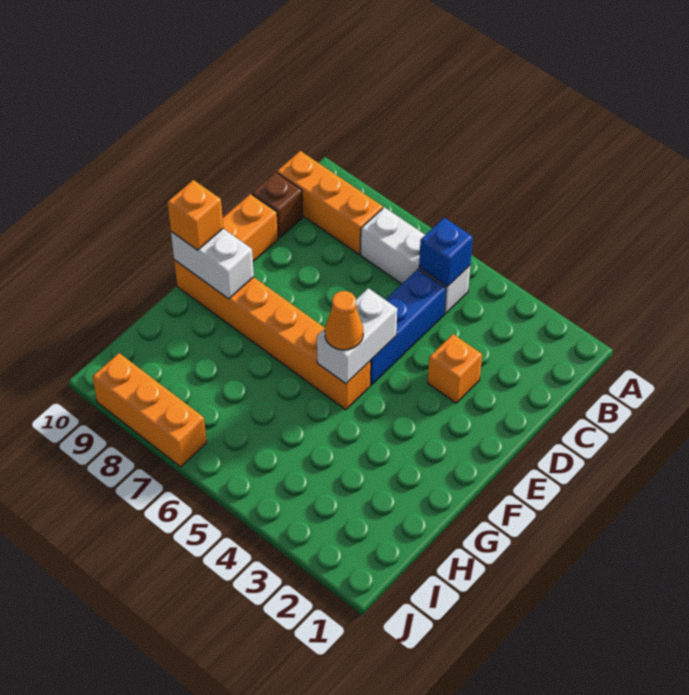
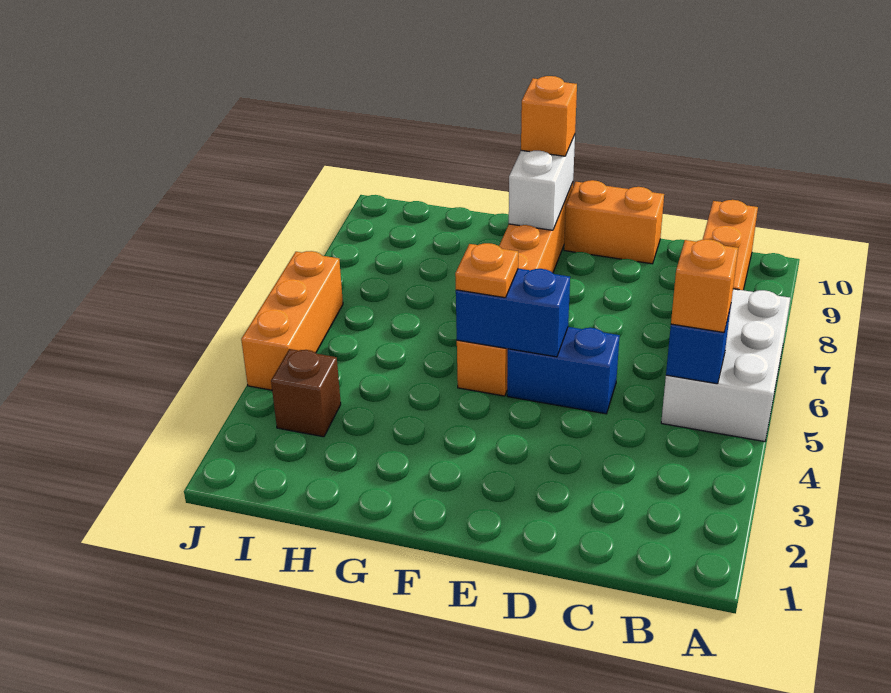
white 1x3 brick [361,207,470,314] -> white 2x3 brick [661,289,790,442]
blue 1x3 brick [370,269,446,385] -> blue 1x2 brick [507,327,620,414]
brown 1x1 brick [252,172,303,238] -> brown 1x1 brick moved to [271,349,341,437]
orange 1x1 brick [428,334,482,403] -> orange 1x1 brick moved to [671,239,738,332]
white 1x2 brick [317,288,397,384] -> blue 1x2 brick [456,269,570,357]
orange 1x1 cone [325,291,363,350] -> orange 1x1 plate [455,243,518,298]
orange 1x3 brick [92,353,207,467] -> orange 1x3 brick moved to [241,251,343,390]

